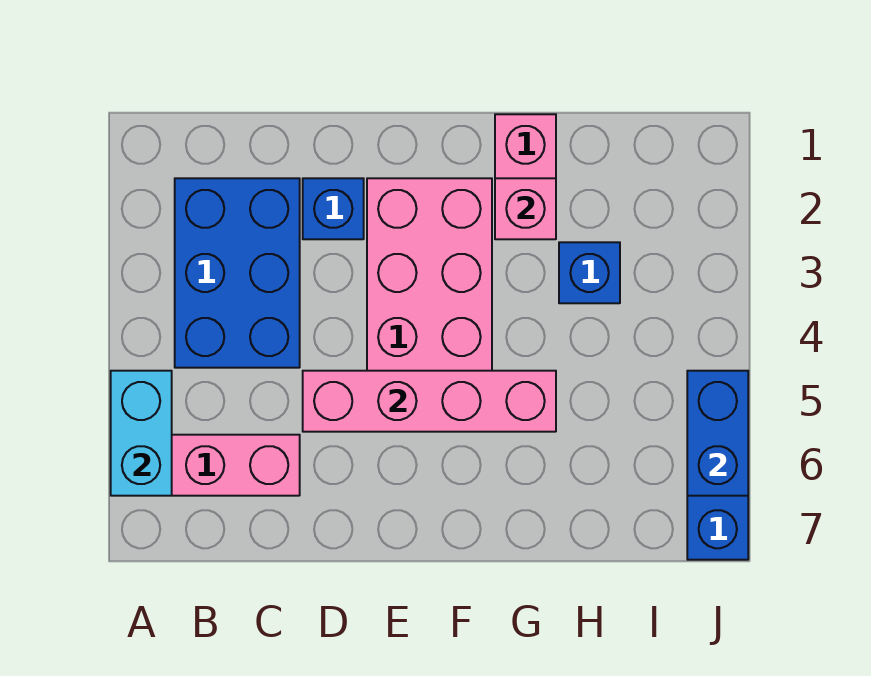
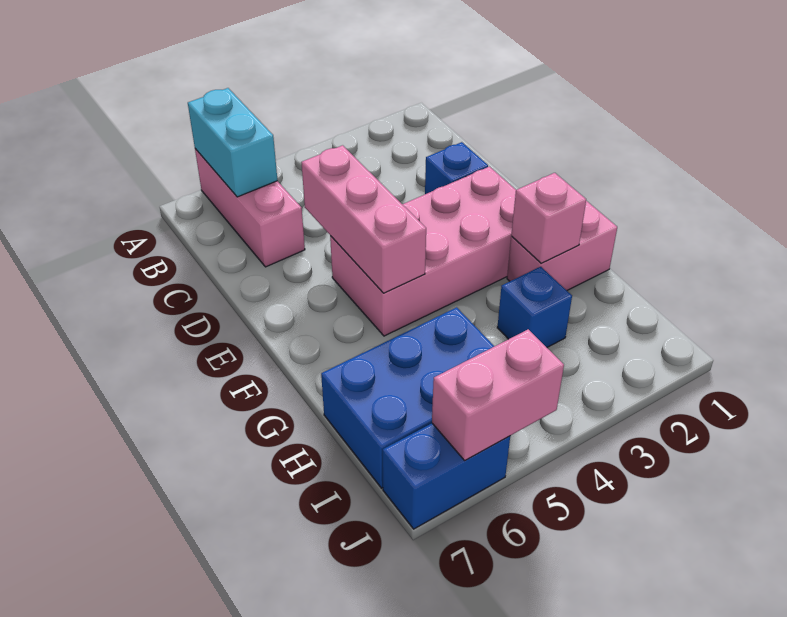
cyan 1x2 brick [111,371,172,496] -> cyan 1x2 brick turned to [188,88,278,197]
blue 2x3 brick [175,178,300,368] -> blue 2x3 brick moved to [321,307,494,488]
pink 1x4 brick [303,371,556,432] -> pink 1x3 brick [301,145,426,293]
blue 1x2 brick [687,371,748,496] -> pink 1x2 brick [432,329,564,460]

